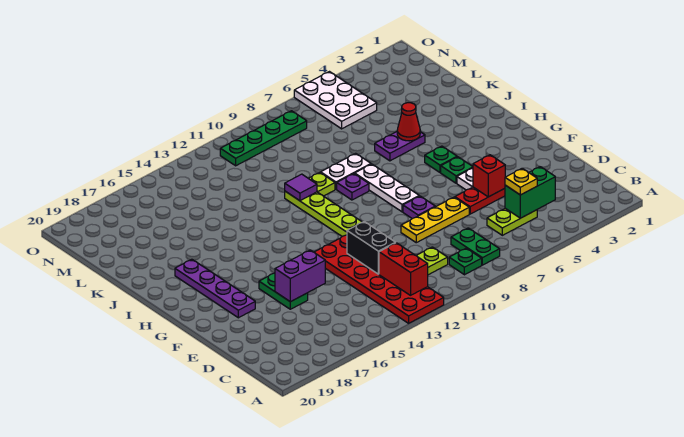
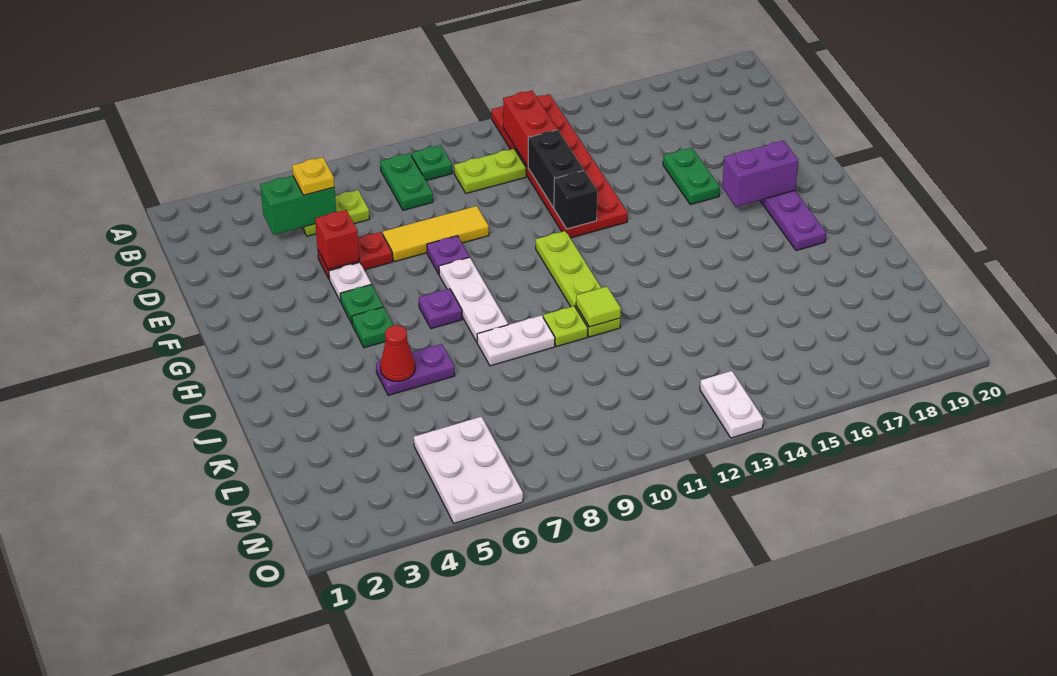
yellow 1x3 plate [401,197,469,243] -> yellow 1x3 tile [383,206,489,262]
purple 1x2 brick [275,250,325,302] -> purple 1x2 brick moved to [722,141,798,207]
none -> black 1x1 brick [554,171,597,229]
purple 1x1 plate [337,174,369,200] -> purple 1x1 plate moved to [419,289,462,329]
purple 1x1 tile [285,174,317,201] -> lime 1x1 tile [576,286,621,327]
green 1x4 plate [220,111,307,166] -> none
none -> white 1x2 plate [700,371,763,438]

